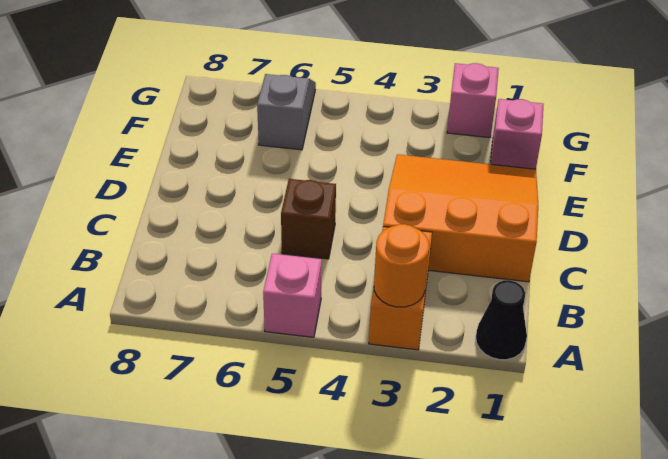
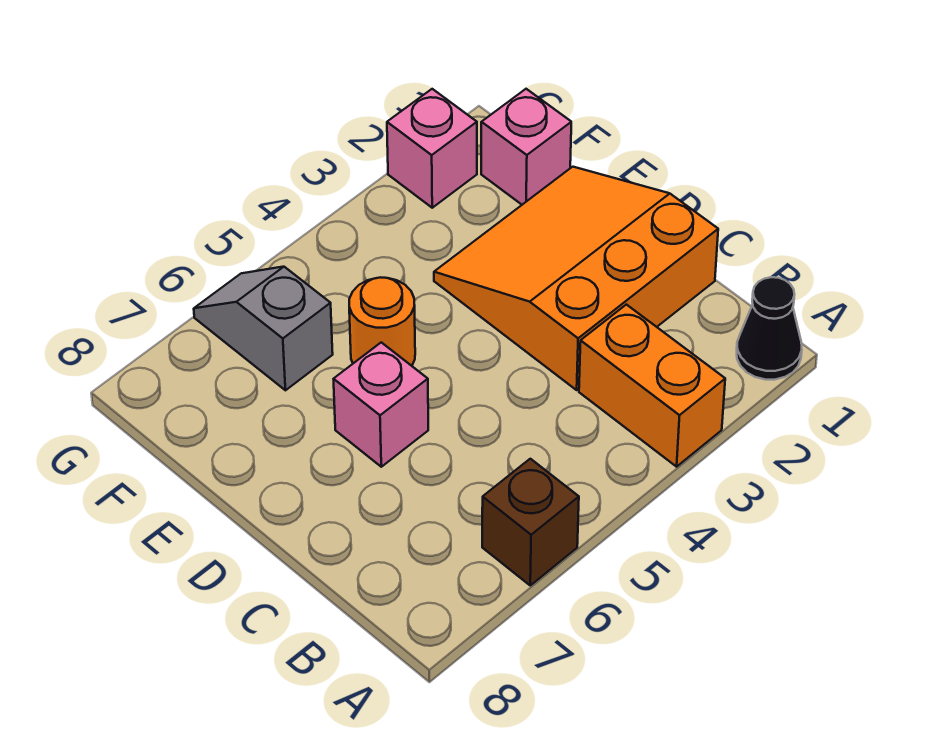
orange 1x1 round brick [374,224,429,307] -> orange 1x1 round brick moved to [349,277,415,366]
pink 1x1 brick [263,254,322,337] -> pink 1x1 brick moved to [334,342,428,467]
brown 1x1 brick [281,179,336,259] -> brown 1x1 brick moved to [482,459,579,585]

